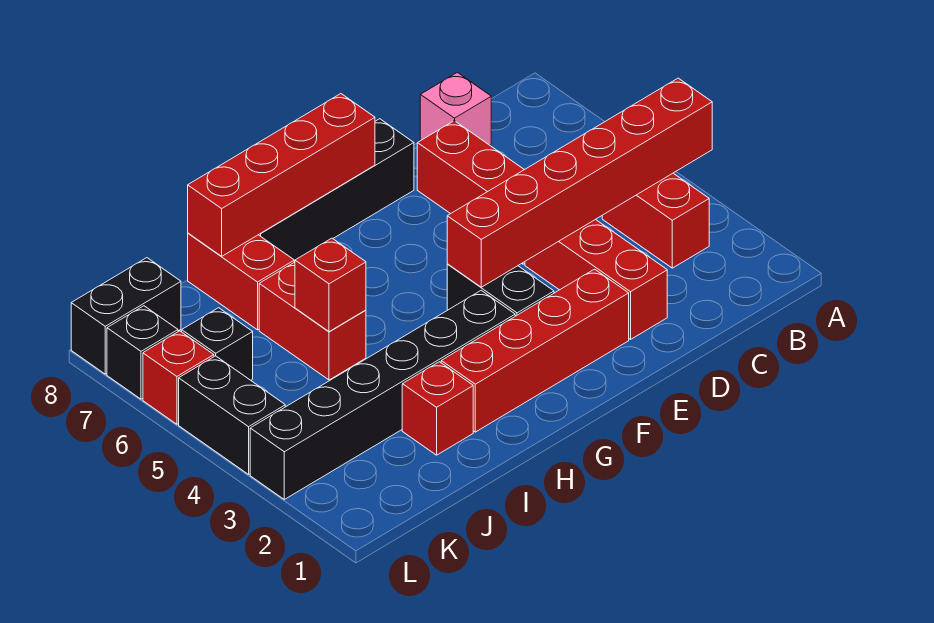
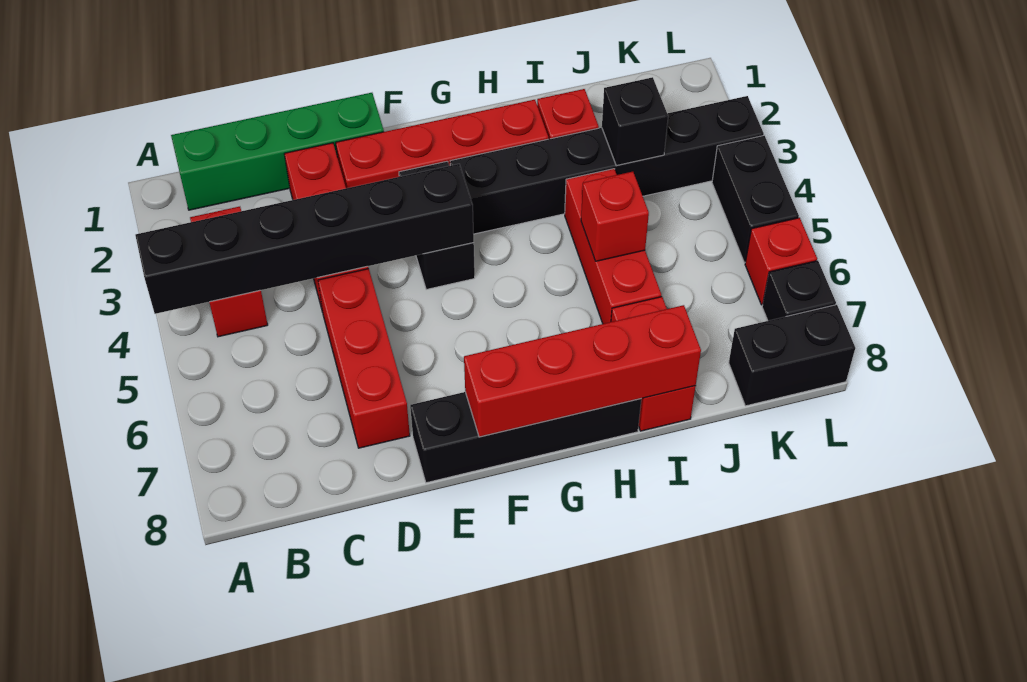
red 1x6 brick [447,78,712,287] -> black 1x6 brick [135,164,474,314]
none -> green 1x4 brick [171,93,384,210]
pink 1x1 brick [420,72,491,145] -> none
red 1x2 brick [259,262,366,380] -> red 1x3 brick [565,169,661,324]
black 1x1 brick [182,308,253,380] -> black 1x1 brick moved to [602,77,668,166]

